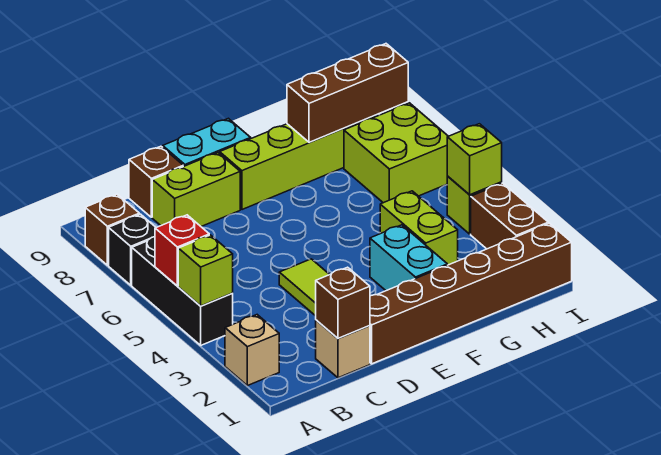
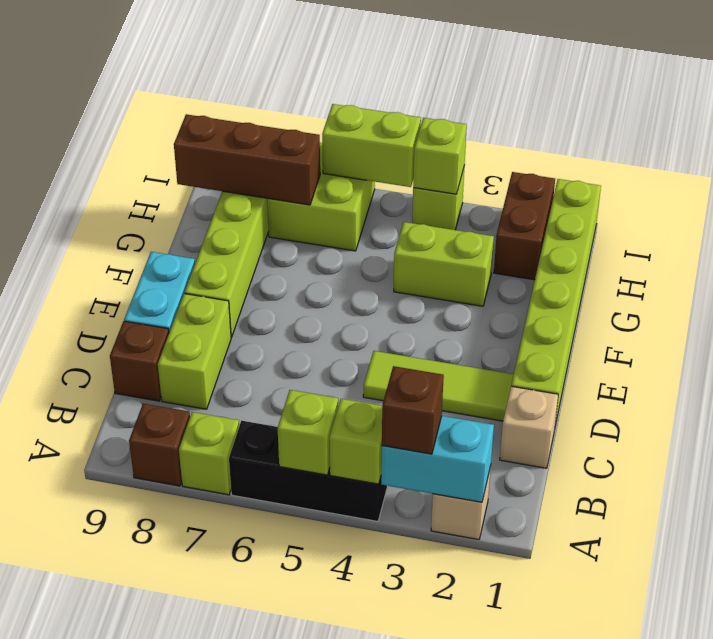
red 1x1 brick [155,215,209,286] -> lime 1x1 brick [278,390,338,475]
black 1x1 brick [109,214,156,285] -> lime 1x1 brick [179,412,239,495]
brown 1x1 brick [316,267,370,338] -> brown 1x1 brick moved to [382,366,444,454]
brown 1x6 brick [370,223,572,364] -> lime 1x6 brick [511,179,601,426]
cyan 1x2 brick [370,225,447,291] -> cyan 1x2 brick moved to [381,416,494,502]
brown 1x3 brick [287,44,408,143] -> brown 1x3 brick turned to [174,114,320,205]
brown 1x2 brick [471,183,548,249] -> brown 1x2 brick turned to [494,172,555,280]
none -> lime 1x2 brick [322,104,421,187]

